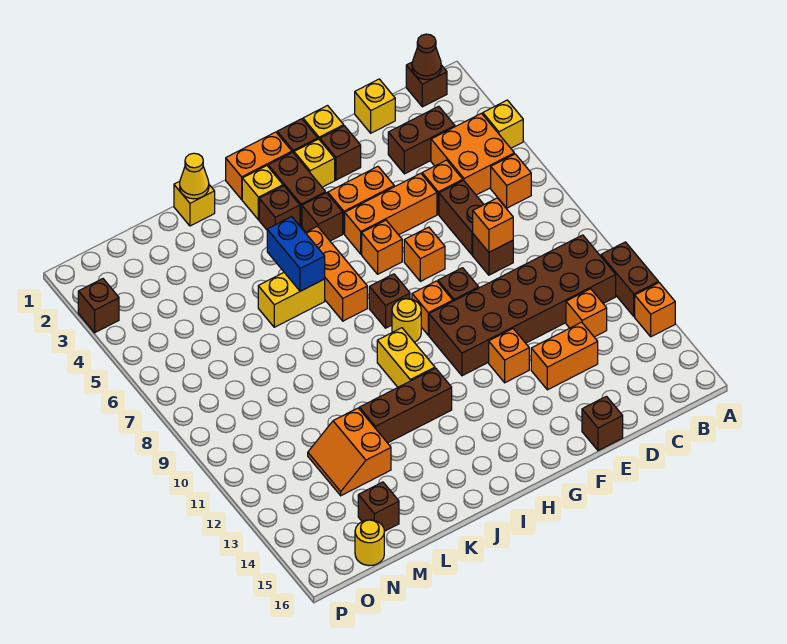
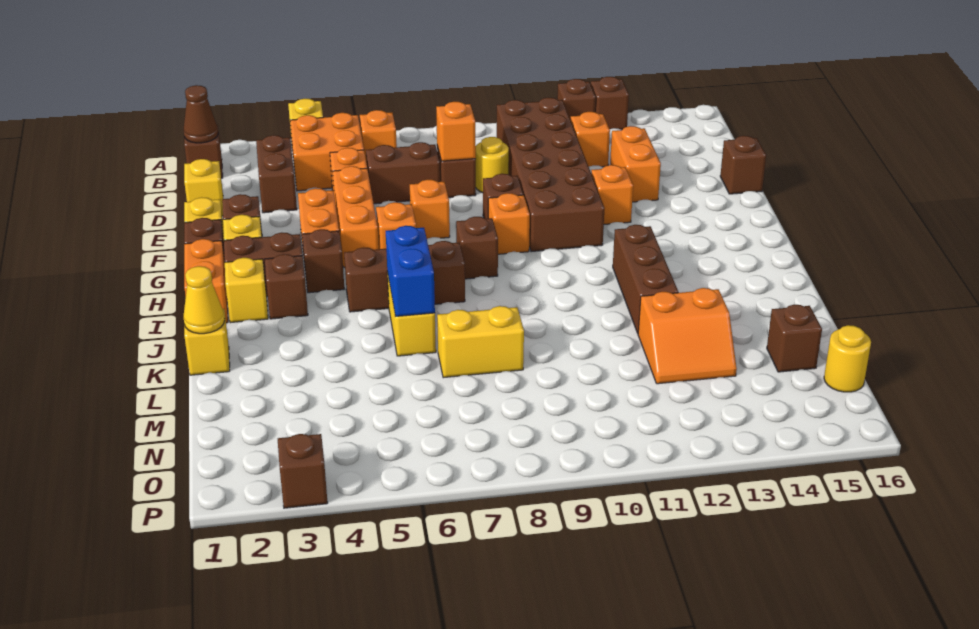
brown 1x2 brick [601,242,658,316] -> brown 1x1 brick [557,79,596,119]
orange 1x1 brick [635,283,675,337] -> brown 1x1 brick [591,77,629,130]
yellow 1x1 round brick [392,299,421,342] -> yellow 1x1 round brick moved to [476,137,509,193]
orange 1x3 brick [305,226,367,321] -> brown 1x3 brick [344,241,465,312]
yellow 1x2 brick [377,328,435,387] -> yellow 1x2 brick moved to [437,306,524,378]
blue 1x2 brick [267,217,325,291] -> blue 1x2 brick turned to [386,226,435,317]

